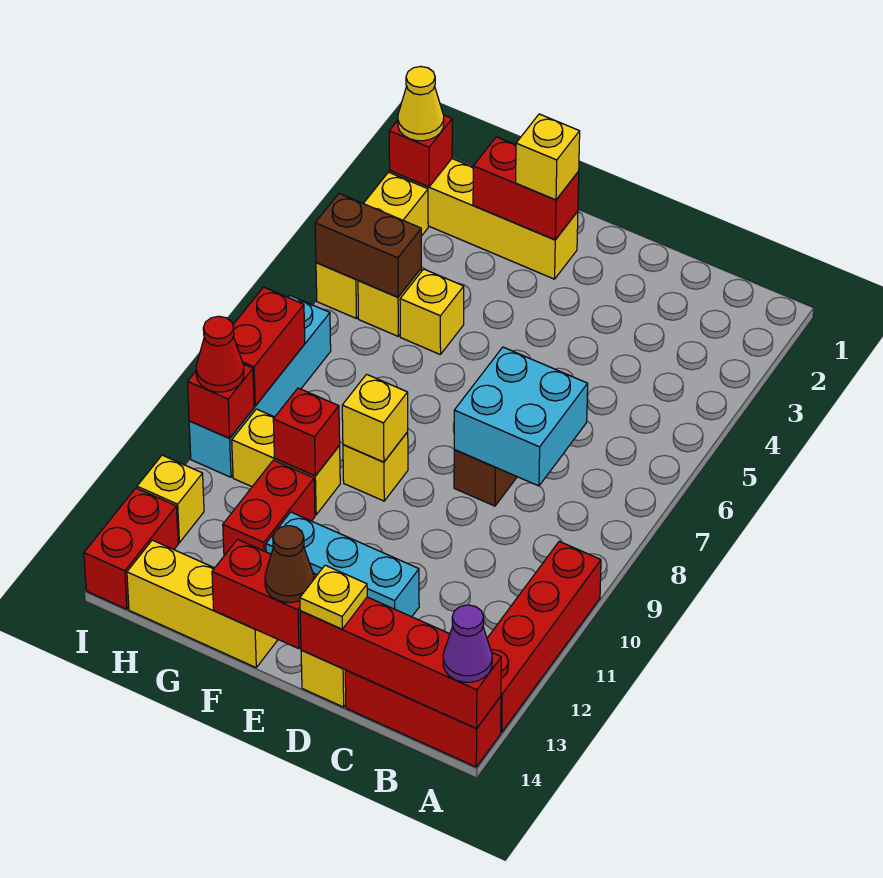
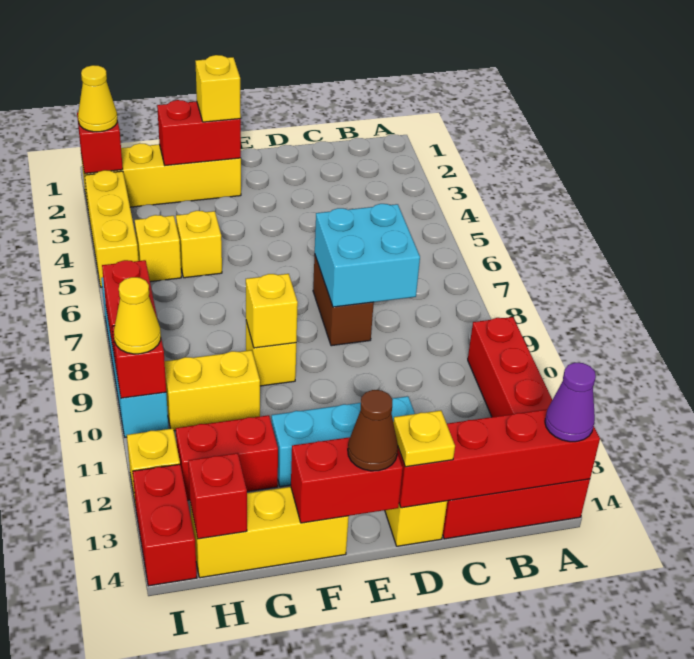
red 1x1 brick [273,388,340,476] -> red 1x1 brick moved to [188,453,247,539]
red 1x2 brick [223,460,315,556] -> red 1x2 brick turned to [176,415,278,500]
brown 1x2 brick [315,194,421,297] -> none
red 1x1 cone [196,316,244,392] -> yellow 1x1 cone [114,277,161,354]

